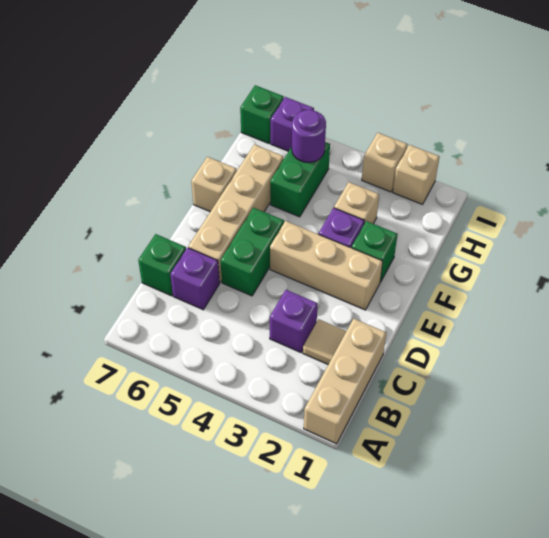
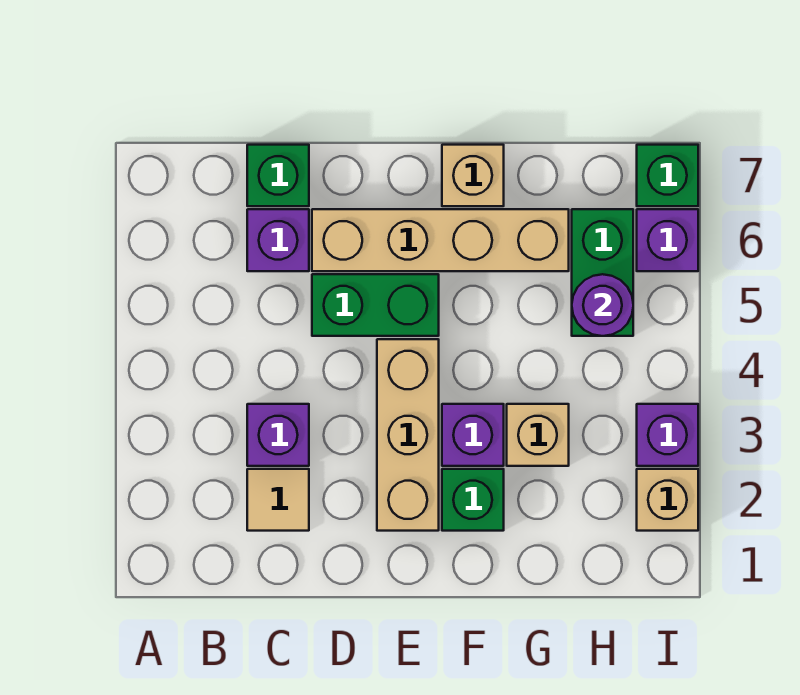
tan 1x3 brick [304,319,386,444] -> none
green 1x2 brick [270,142,330,217] -> green 1x2 brick turned to [572,209,633,336]
tan 1x1 brick [362,133,408,192] -> purple 1x1 brick [637,404,698,466]

